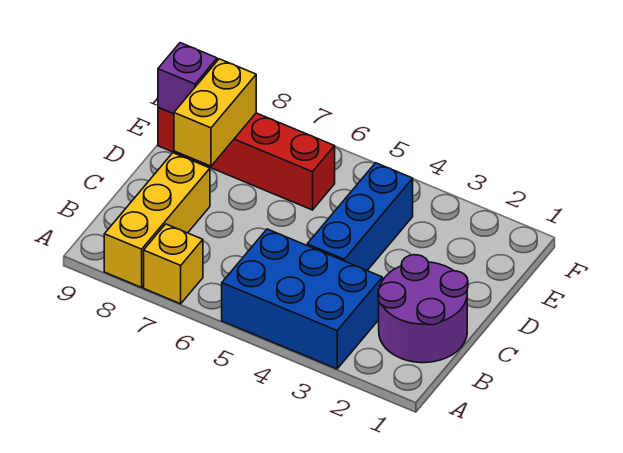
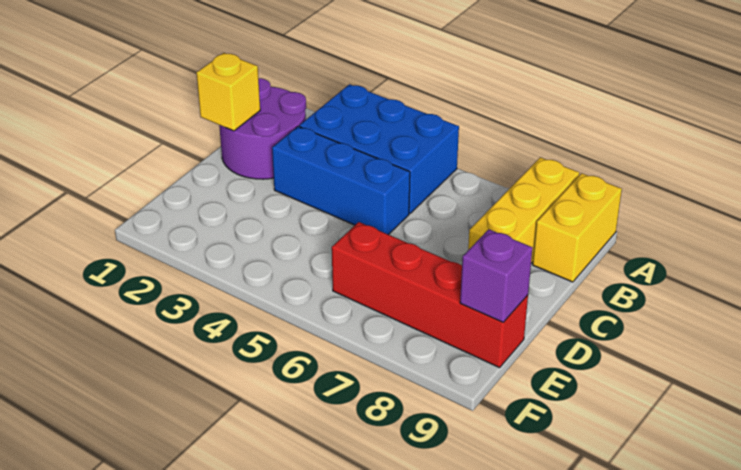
yellow 1x1 brick [144,224,203,304] -> yellow 1x1 brick moved to [196,53,260,131]
blue 1x3 brick [307,163,413,270] -> blue 1x3 brick turned to [272,126,410,235]
yellow 1x2 brick [174,59,256,166] -> yellow 1x2 brick moved to [533,173,622,282]

